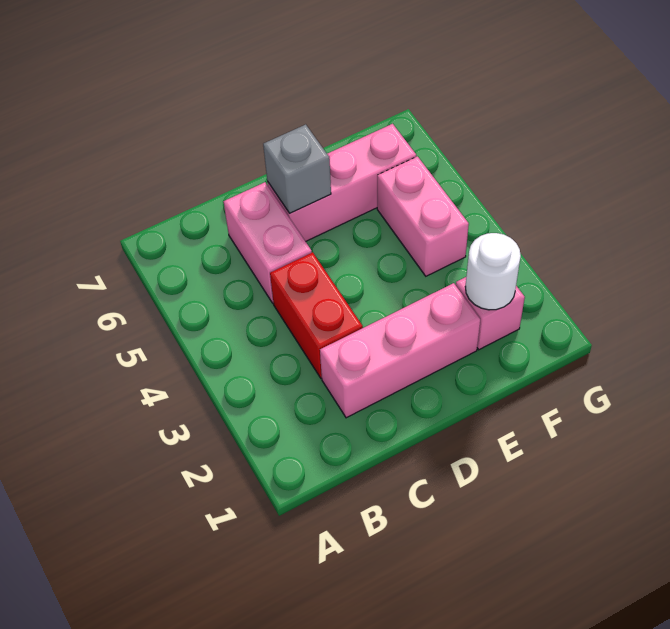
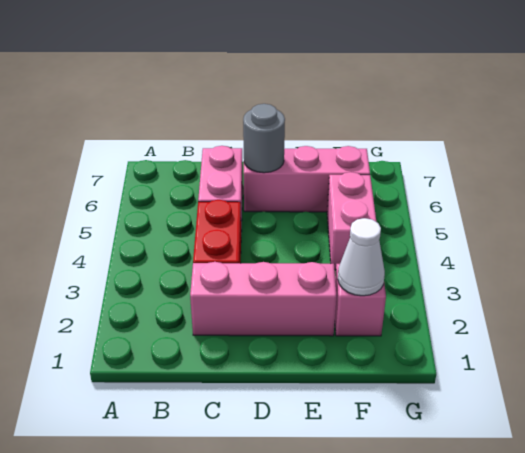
grey 1x1 brick [263,124,331,213] -> grey 1x1 round brick [243,104,285,173]
white 1x1 round brick [465,233,521,310] -> white 1x1 cone [338,218,385,296]

